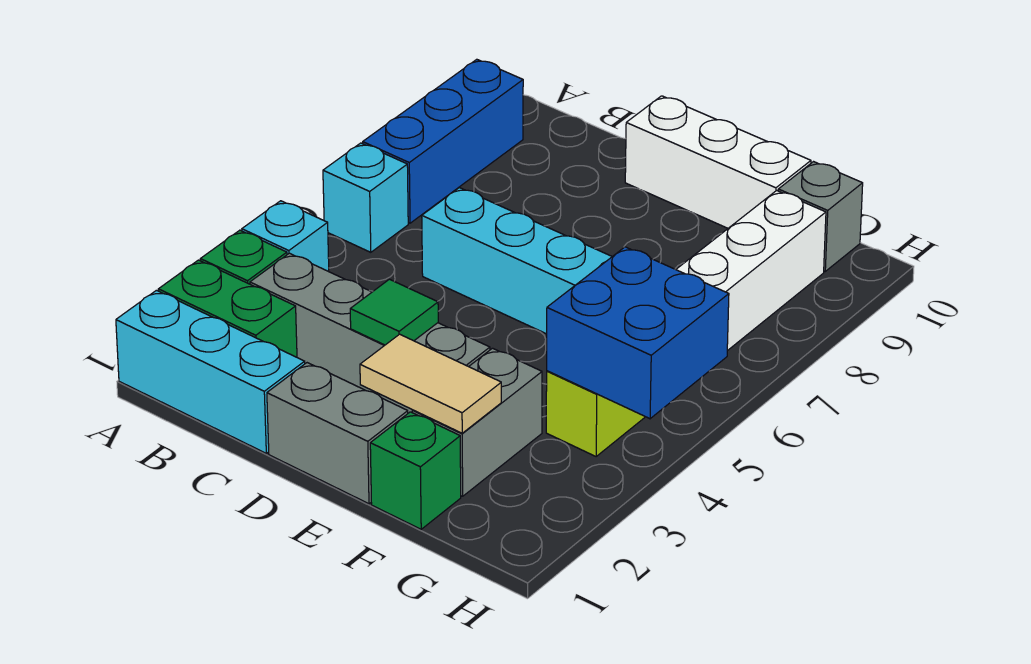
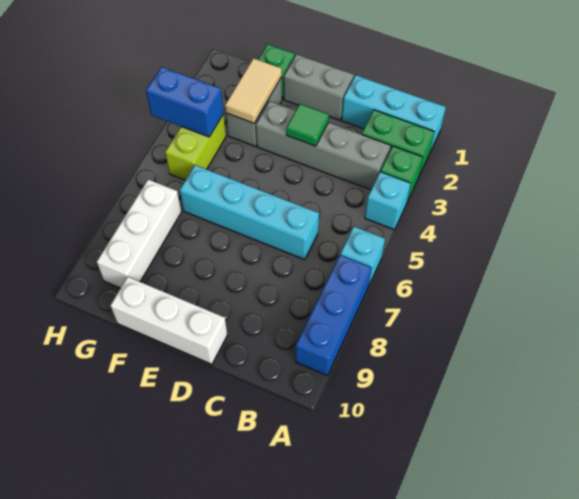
tan 1x2 tile [360,334,501,433] -> tan 1x2 tile turned to [225,58,282,123]
blue 2x2 brick [547,247,729,419] -> blue 1x2 brick [146,67,224,137]
grey 1x1 brick [778,162,863,271] -> none

